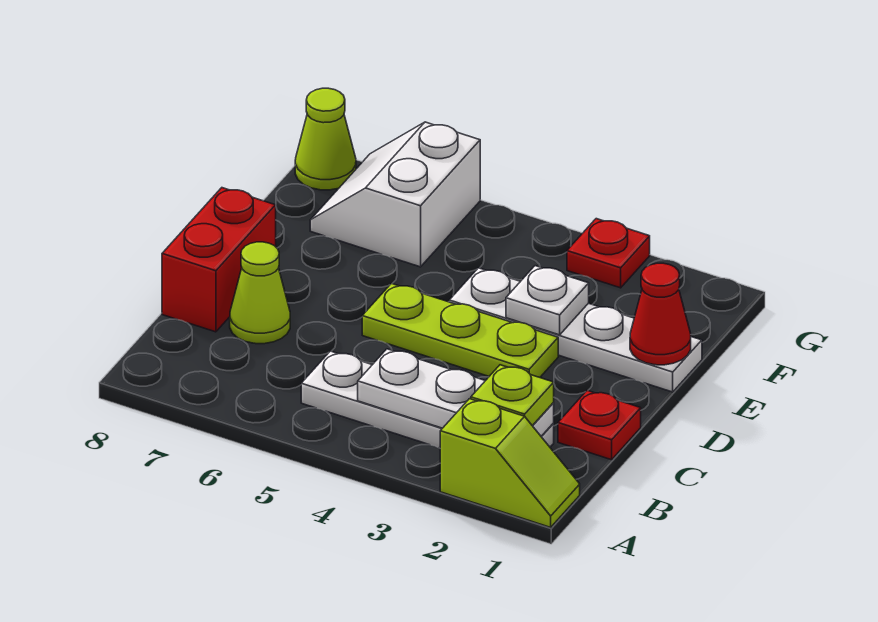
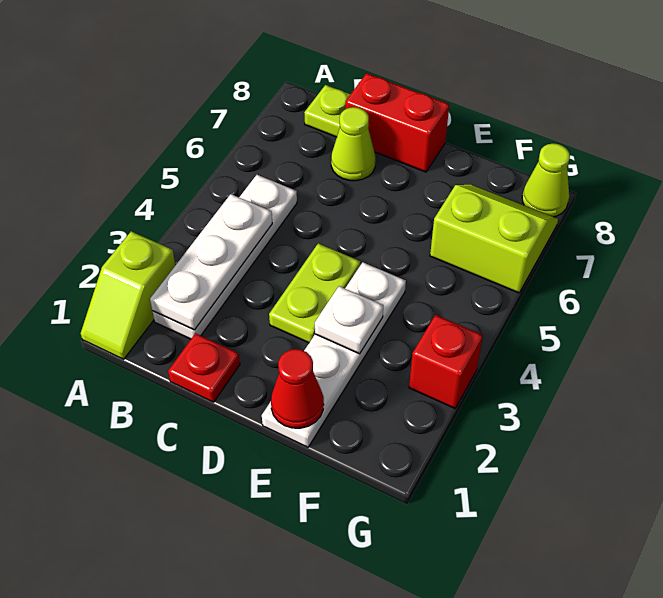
lime 1x1 plate [471,365,554,426] -> lime 1x1 plate moved to [304,85,351,137]
lime 1x3 plate [362,284,558,377] -> lime 1x2 plate [269,243,360,343]
white 2x2 slope [310,122,480,267] -> lime 2x2 slope [430,185,558,293]
red 1x1 plate [567,219,650,288] -> red 1x1 brick [409,315,483,408]

